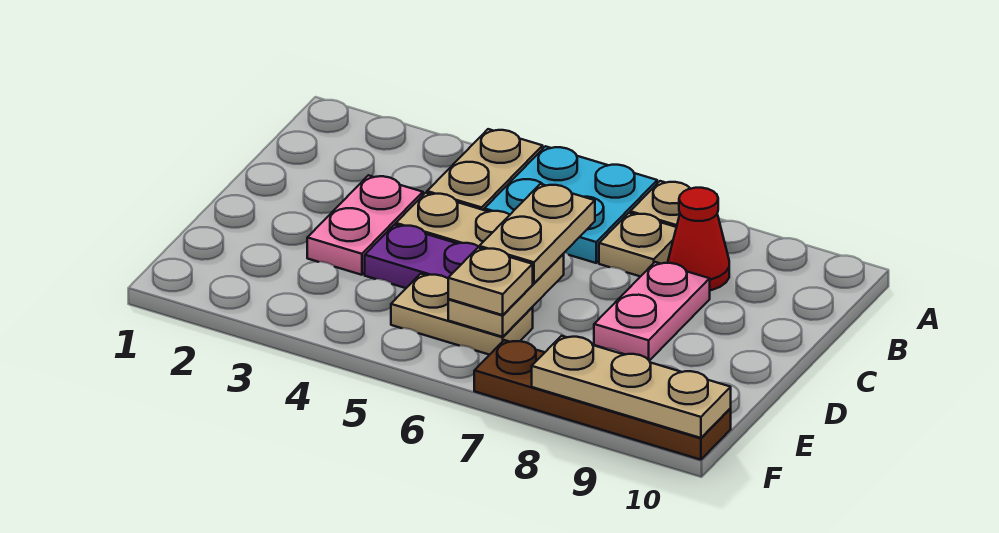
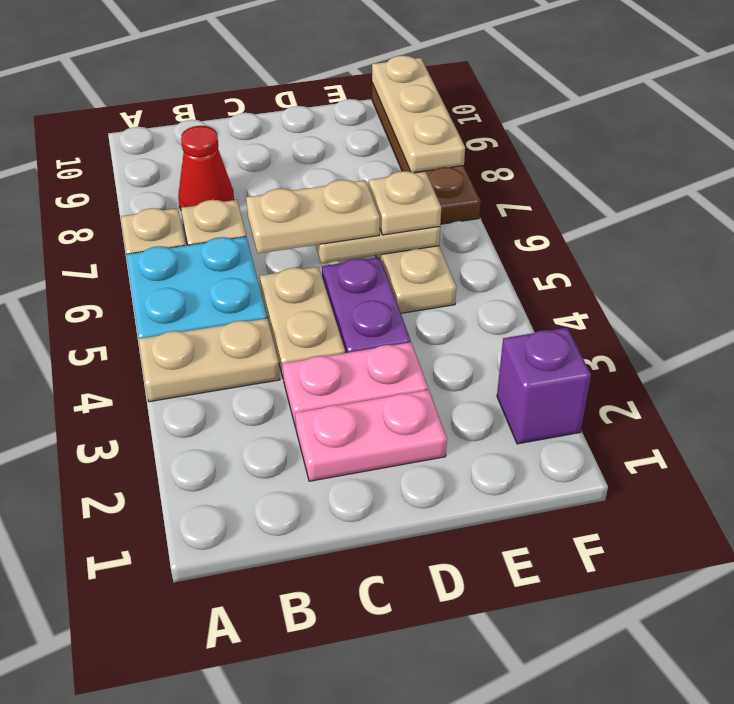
pink 1x2 plate [594,262,710,361] -> pink 1x2 plate moved to [295,390,447,481]
none -> purple 1x1 brick [497,328,591,444]

